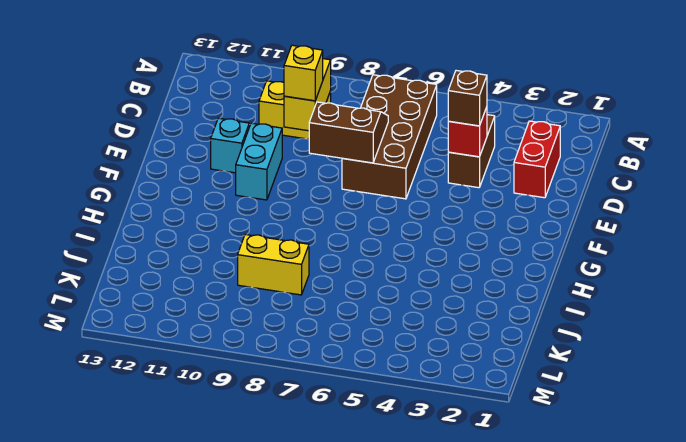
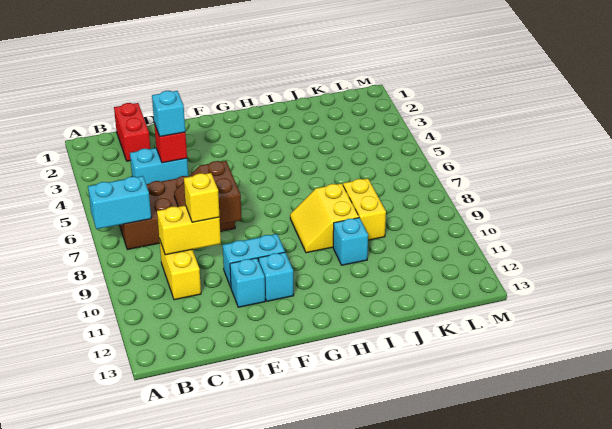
none -> cyan 1x2 brick [88,176,151,229]
red 1x2 brick [514,121,560,198] -> red 1x2 brick turned to [114,103,150,161]
brown 1x2 brick [448,115,495,188] -> cyan 1x2 brick [130,148,188,184]
brown 1x1 brick [448,71,487,126] -> cyan 1x1 brick [152,91,185,137]
none -> cyan 1x1 brick [258,252,294,301]
none -> yellow 2x2 slope [290,183,359,253]
none -> cyan 1x1 brick [333,218,368,265]

